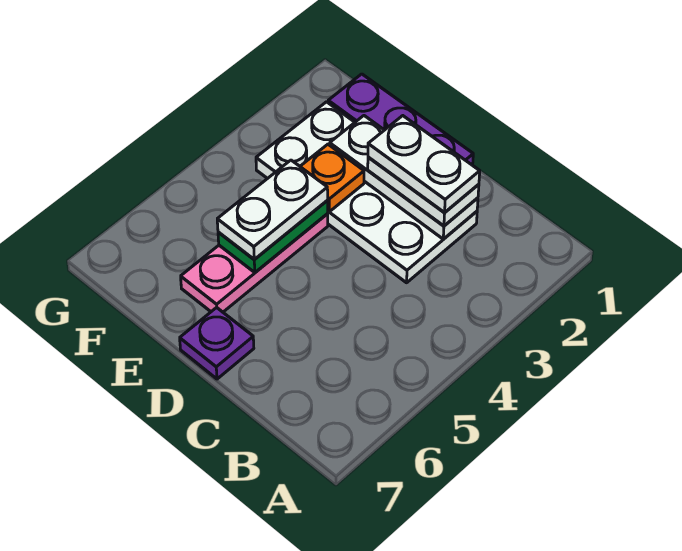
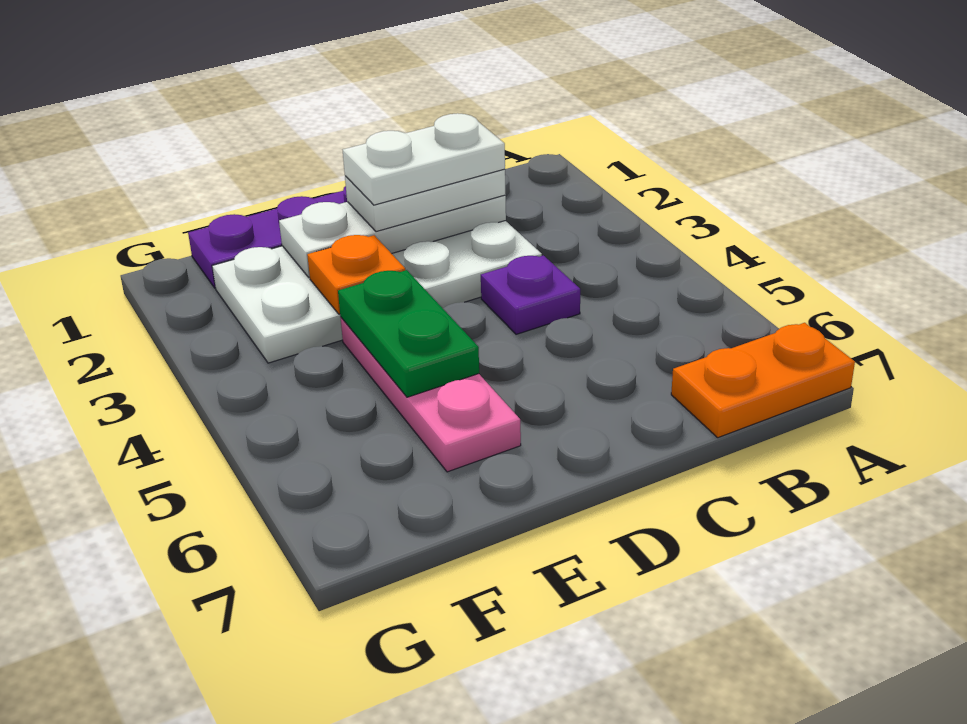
none -> orange 1x2 plate [671,323,855,438]
purple 1x1 plate [180,307,254,379] -> purple 1x1 plate moved to [481,255,580,334]
white 1x2 plate [217,160,328,259] -> none

